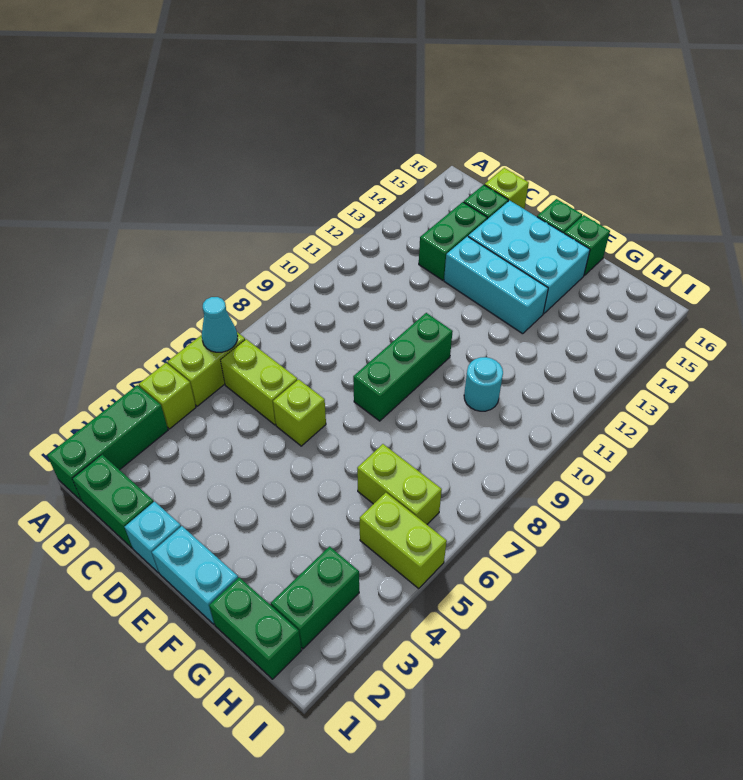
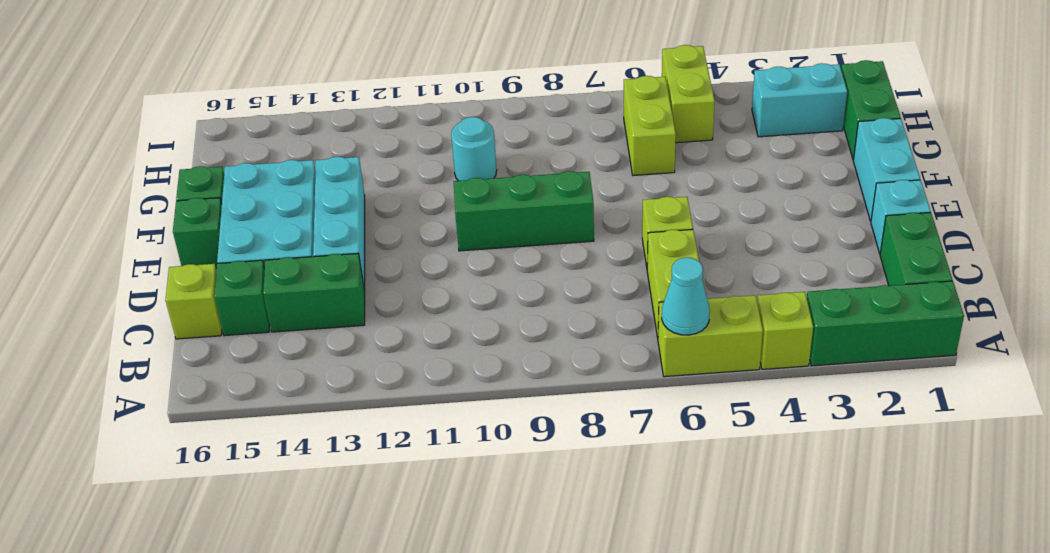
green 1x2 brick [271,547,359,649] -> cyan 1x2 brick [752,63,847,137]

